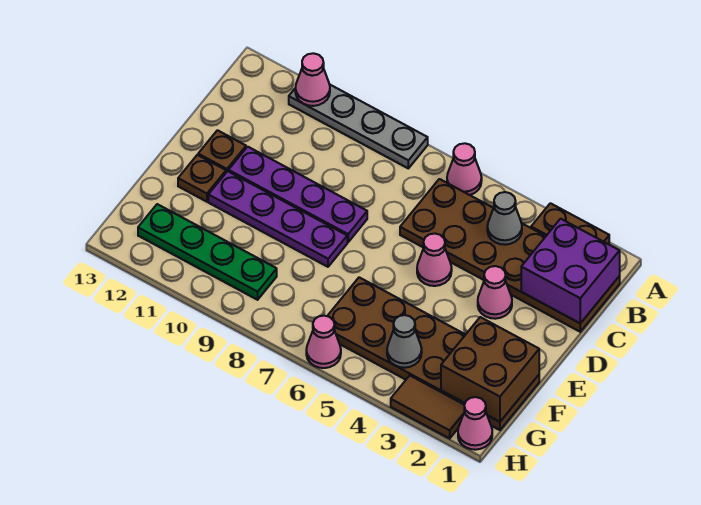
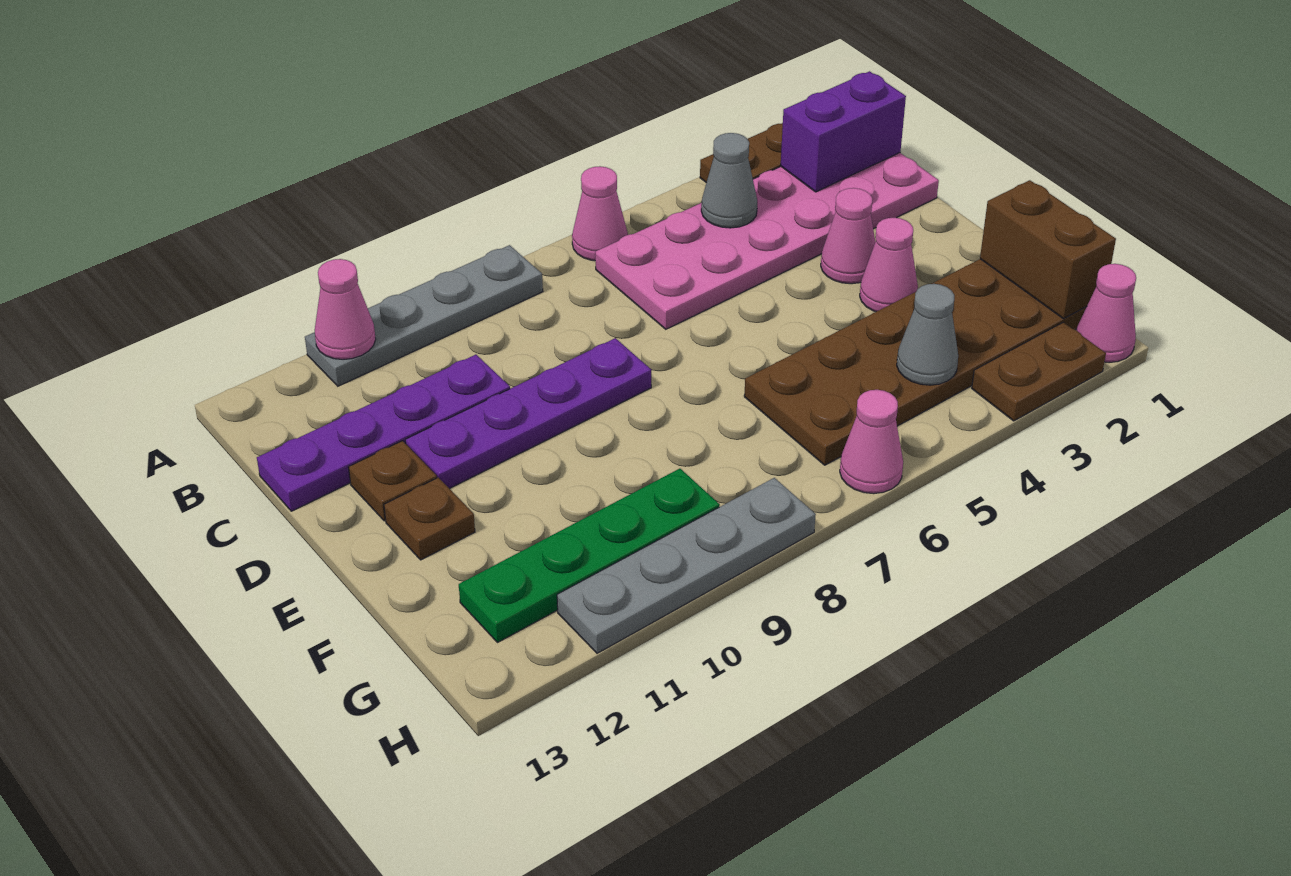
brown 2x6 plate [400,179,620,332] -> pink 2x6 plate [595,153,939,329]
purple 2x2 brick [521,219,620,323] -> purple 1x2 brick [781,71,906,192]
pink 1x1 cone [417,234,452,286] -> pink 1x1 cone moved to [860,218,918,312]
purple 1x4 plate [208,171,347,267] -> purple 1x4 plate moved to [257,355,510,511]
brown 2x2 brick [441,317,539,422] -> brown 1x2 brick [980,180,1116,319]
brown 1x2 tile [391,376,465,438] -> brown 1x2 plate [972,322,1106,421]
none -> grey 1x4 plate [557,478,816,653]

